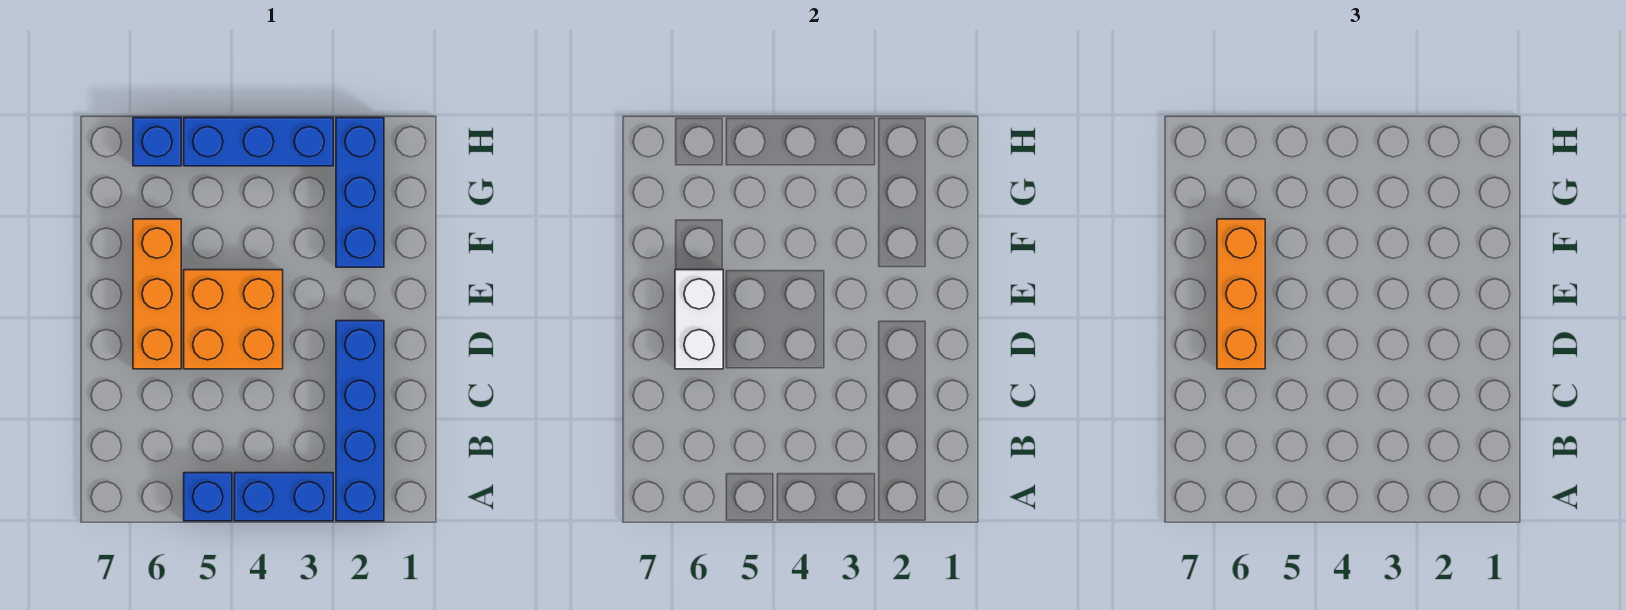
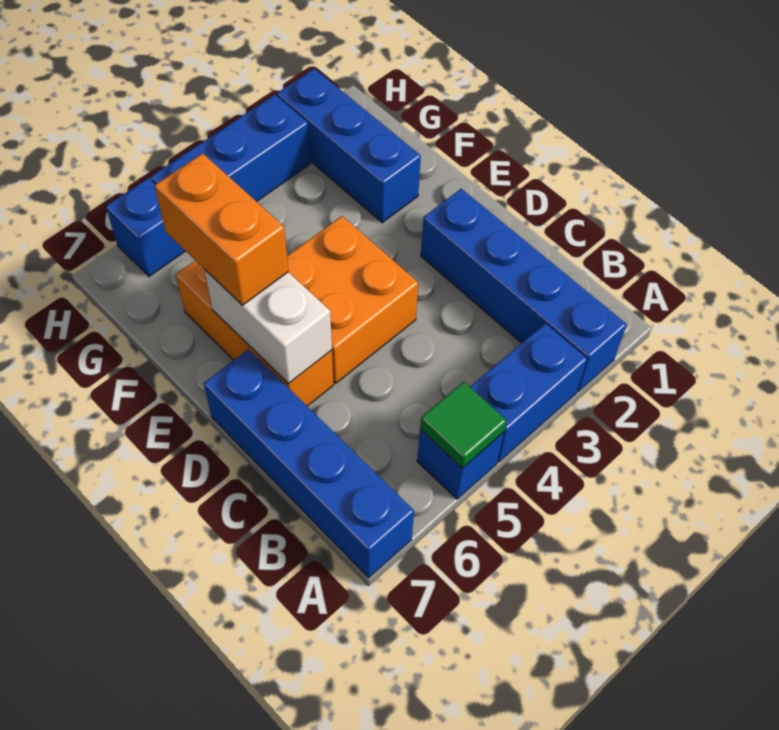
none -> green 1x1 tile [420,382,507,468]
none -> blue 1x4 brick [204,349,414,578]
orange 1x3 brick [1217,219,1265,369] -> orange 1x2 brick [155,153,288,305]

